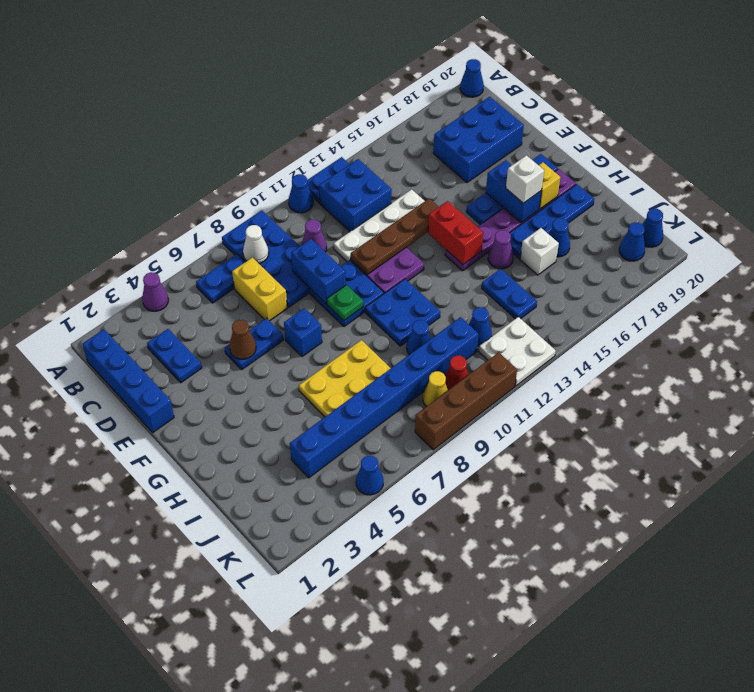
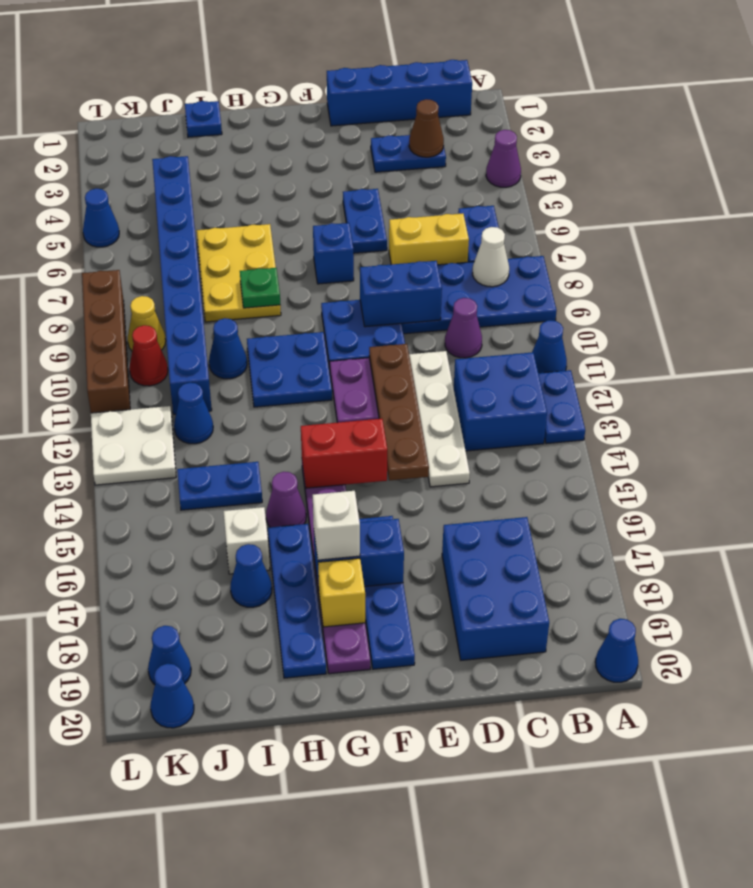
brown 1x1 cone [229,320,256,359] -> brown 1x1 cone moved to [409,99,444,157]
green 1x1 plate [327,285,363,321] -> green 1x1 plate moved to [240,268,280,308]
none -> blue 1x1 plate [185,101,222,137]

